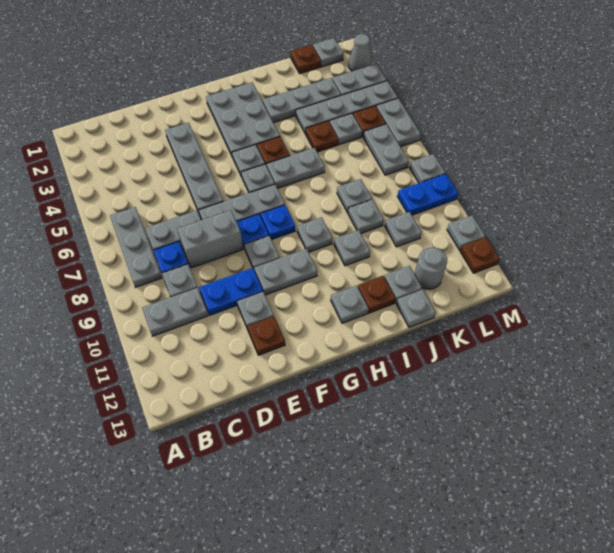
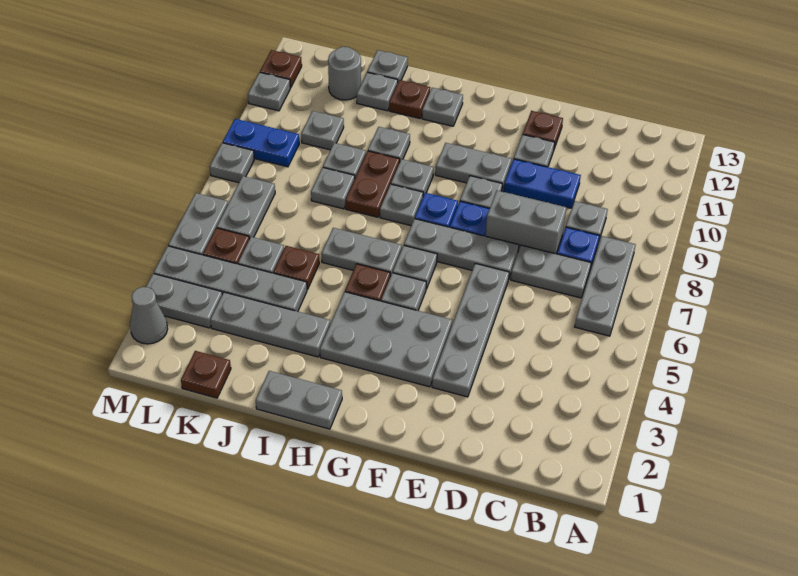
grey 1x2 plate [142,288,208,336] -> grey 1x2 plate moved to [256,371,342,429]
grey 2x3 plate [206,83,280,157] -> grey 2x3 plate turned to [320,292,452,387]
none -> brown 1x2 plate [345,151,400,217]
grey 1x1 plate [313,38,344,67] -> grey 1x1 plate moved to [380,184,423,226]

